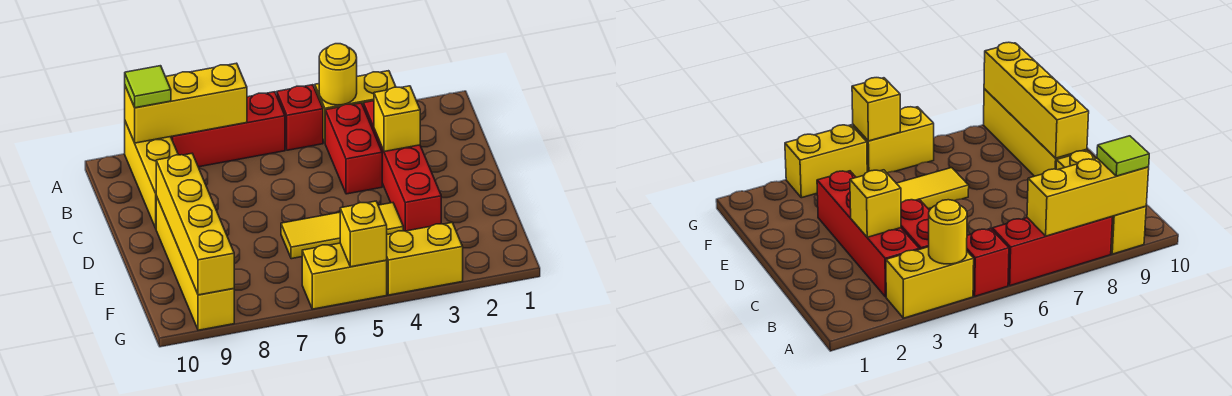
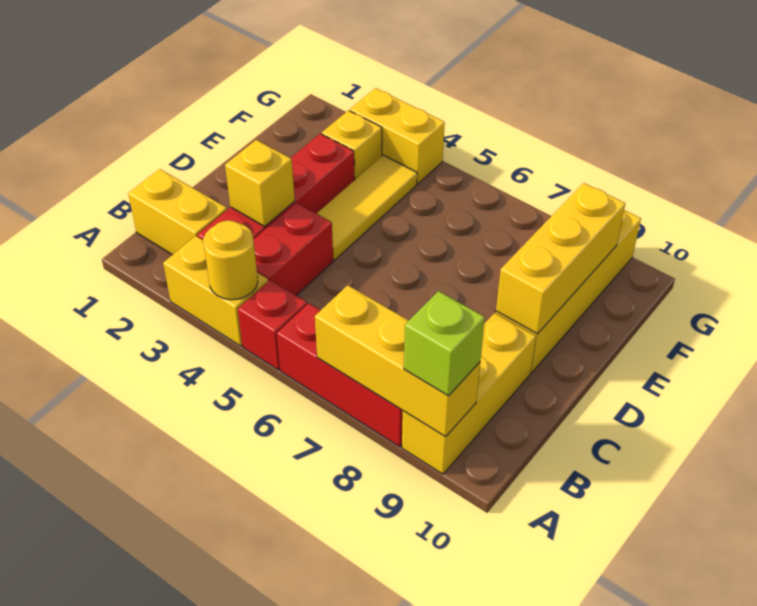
lime 1x1 tile [125,66,171,108] -> lime 1x1 brick [404,291,485,396]
yellow 1x4 brick [156,154,234,295] -> yellow 1x3 brick [496,183,625,334]
yellow 1x3 tile [281,203,403,259] -> yellow 1x3 tile turned to [317,155,417,260]
yellow 1x2 brick [302,243,387,309] -> yellow 1x2 brick moved to [128,169,227,255]
yellow 1x1 brick [340,201,387,267] -> yellow 1x1 brick moved to [322,111,382,180]

